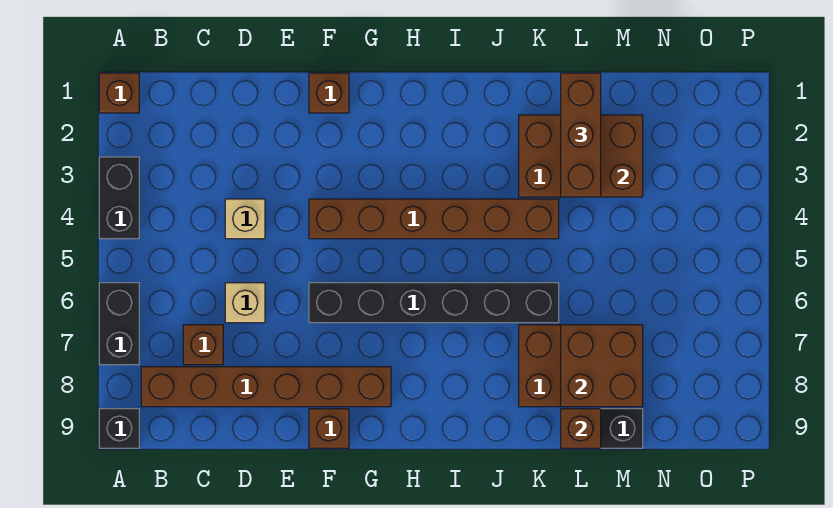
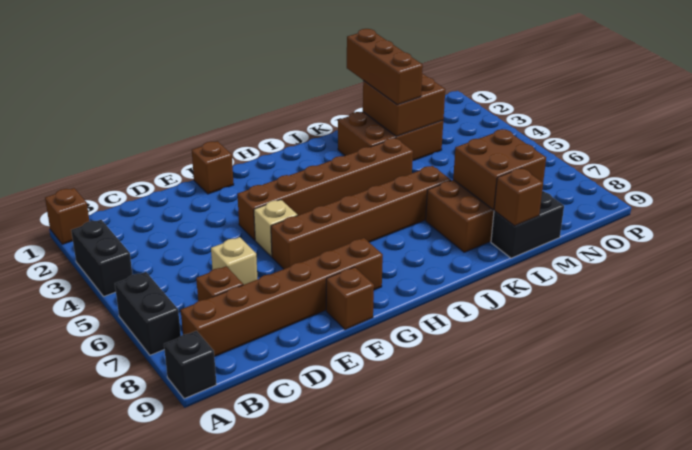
tan 1x1 brick [225,199,265,239] -> tan 1x1 brick moved to [254,200,298,257]
black 1x6 brick [309,283,559,323] -> brown 1x6 brick [271,166,451,269]

